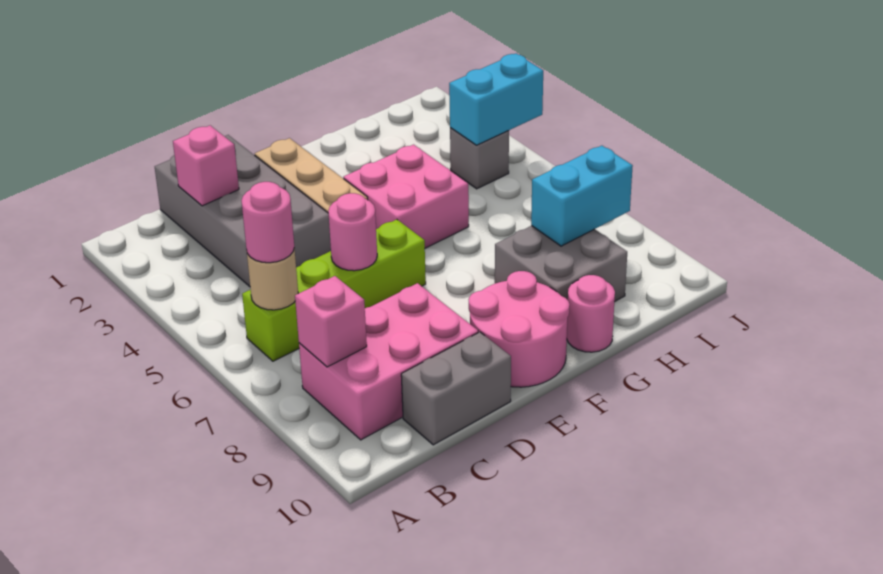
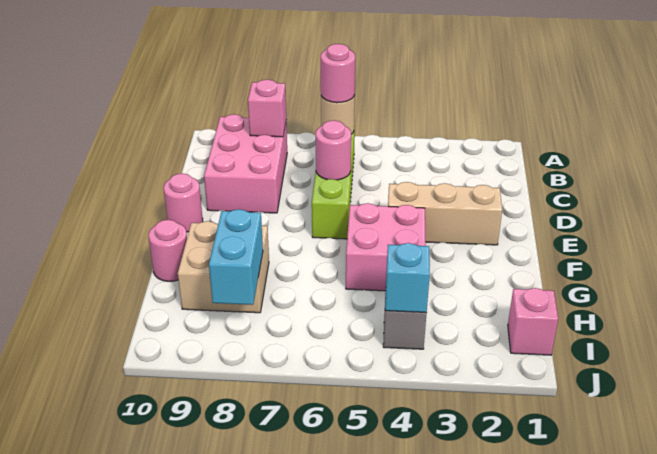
grey 2x4 brick [155,135,331,286] -> none
pink 1x1 brick [173,126,239,206] -> pink 1x1 brick moved to [508,288,558,355]
grey 1x2 brick [401,332,511,445] -> none
pink 2x2 round brick [469,271,570,387] -> pink 1x1 round brick [164,173,203,232]
grey 2x2 brick [495,226,627,302] -> tan 2x2 brick [178,221,269,313]
cyan 1x2 brick [449,54,543,145] -> cyan 1x1 brick [385,243,430,312]

